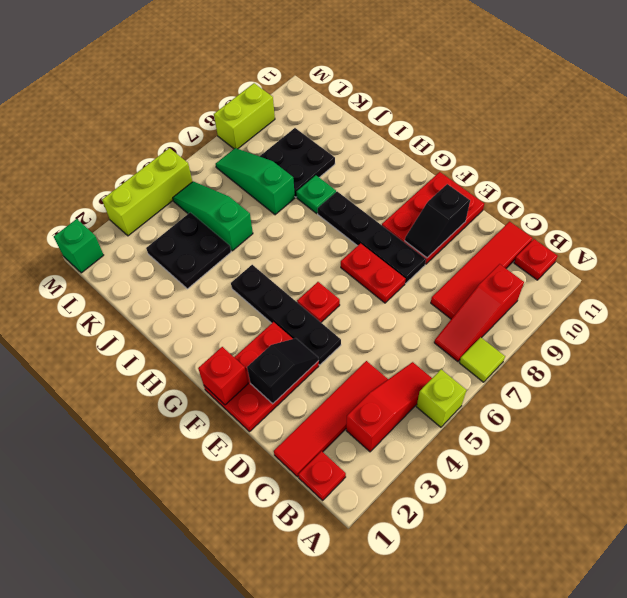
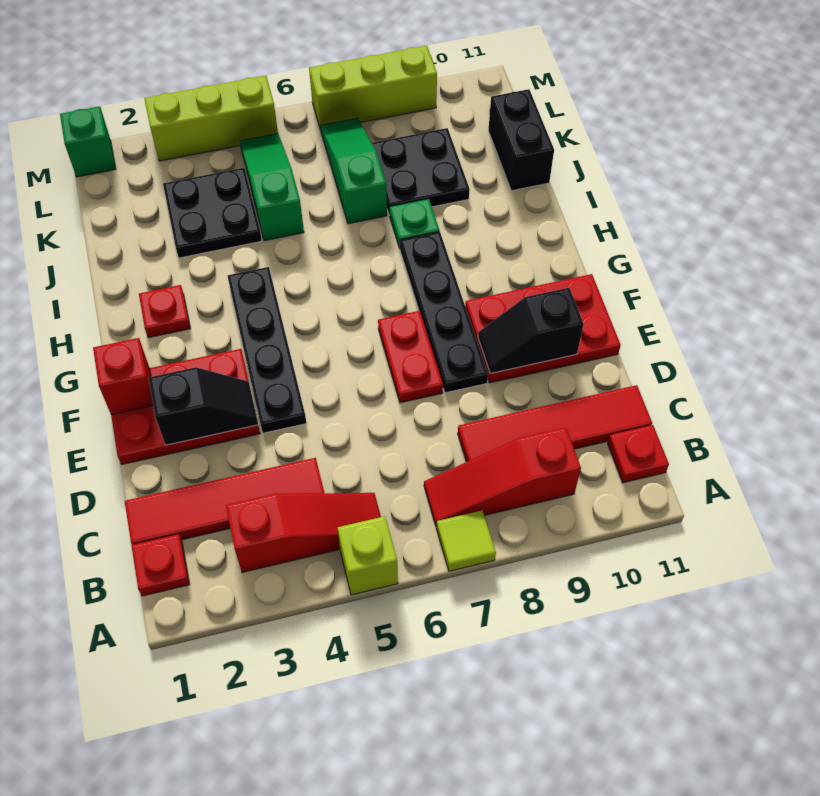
red 1x1 plate [297,282,340,322] -> red 1x1 plate moved to [139,285,190,338]
none -> black 1x2 brick [488,89,554,191]
lime 1x2 brick [214,83,275,149] -> lime 1x3 brick [309,46,437,130]

